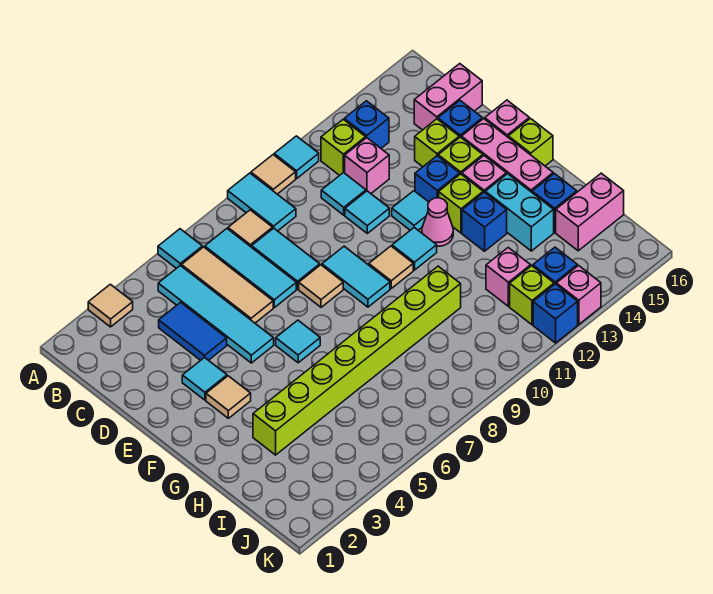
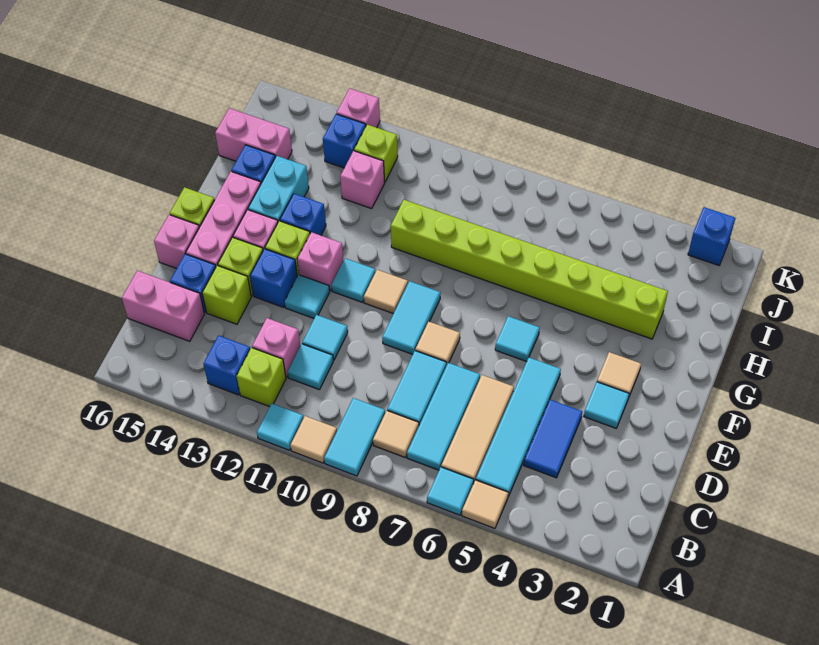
tan 1x1 tile [88,284,133,327] -> tan 1x1 tile moved to [462,480,508,528]
pink 1x1 cone [422,198,453,246] -> pink 1x1 brick [297,232,343,291]
blue 1x1 brick [533,284,578,343] -> blue 1x1 brick moved to [688,207,735,265]

